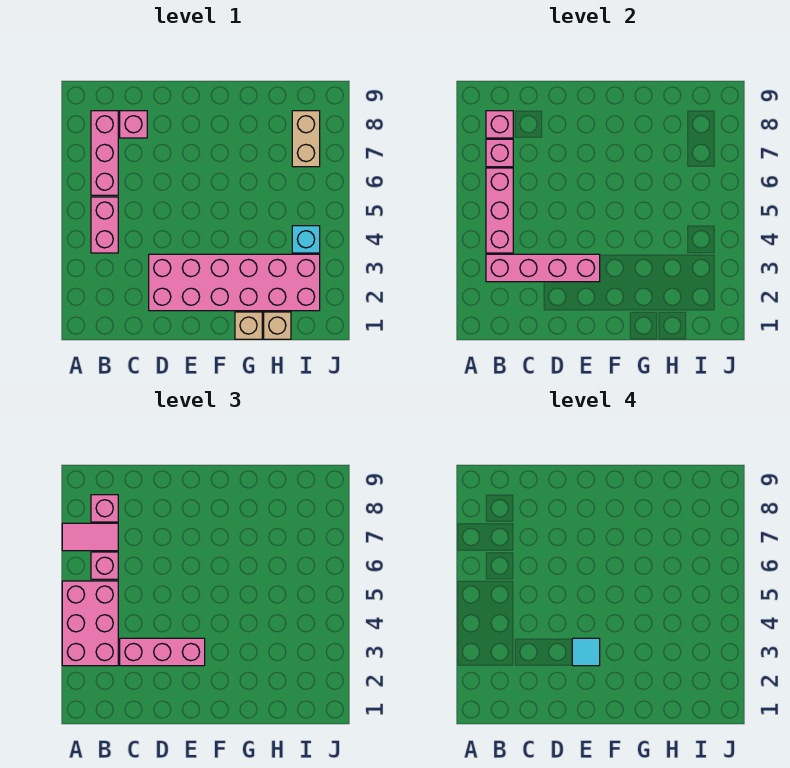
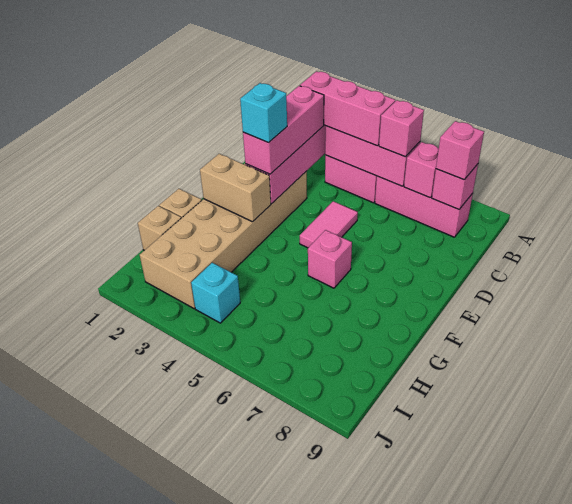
pink 2x3 brick [62,581,118,666] -> pink 1x3 brick [300,71,395,146]
pink 1x2 tile [62,523,118,551] -> pink 1x2 tile moved to [300,201,358,248]
pink 1x1 brick [120,111,147,138] -> pink 1x1 brick moved to [308,230,352,288]
pink 2x6 brick [149,254,320,311] -> tan 2x6 brick [140,164,307,309]
cyan 1x1 tile [572,638,600,666] -> cyan 1x1 brick [240,83,287,143]
tan 1x2 brick [292,111,320,167] -> tan 1x2 brick moved to [200,154,271,222]

